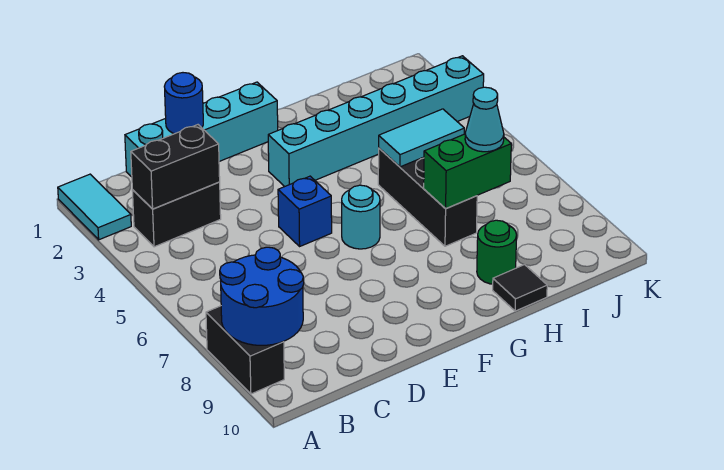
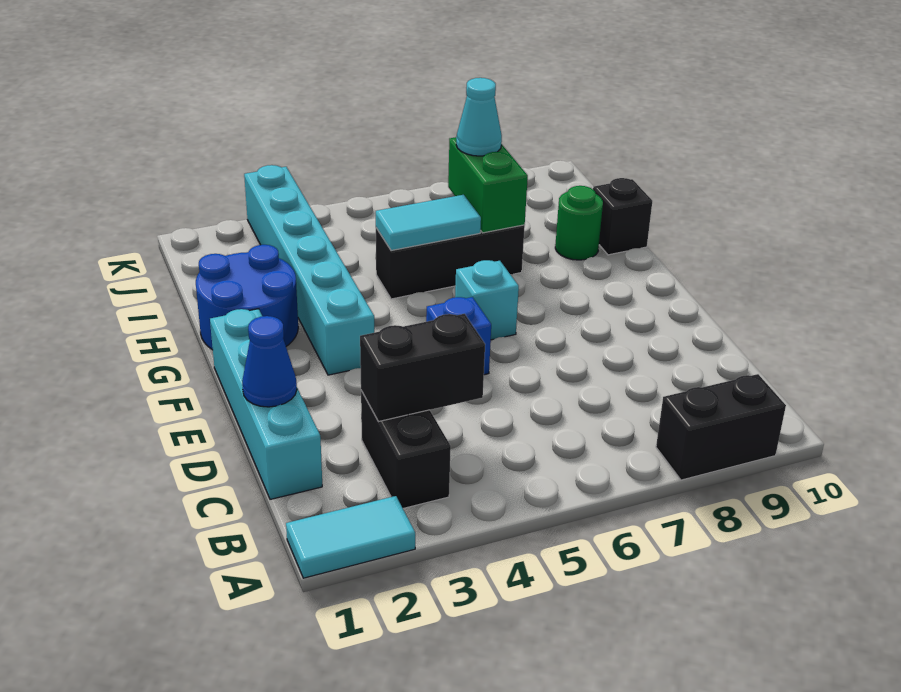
blue 2x2 round brick [220,247,304,345] -> blue 2x2 round brick moved to [196,245,298,350]
black 1x2 brick [131,125,220,209] -> black 1x2 brick turned to [360,314,485,422]
blue 1x1 round brick [164,73,203,134] -> blue 1x1 cone [242,316,297,407]
cyan 1x1 round brick [342,185,380,249] -> cyan 1x1 brick [455,260,519,340]
cyan 1x2 tile [379,109,464,167] -> cyan 1x2 tile turned to [376,195,481,251]
black 1x1 tile [493,265,547,311] -> black 1x1 brick [593,178,652,255]

